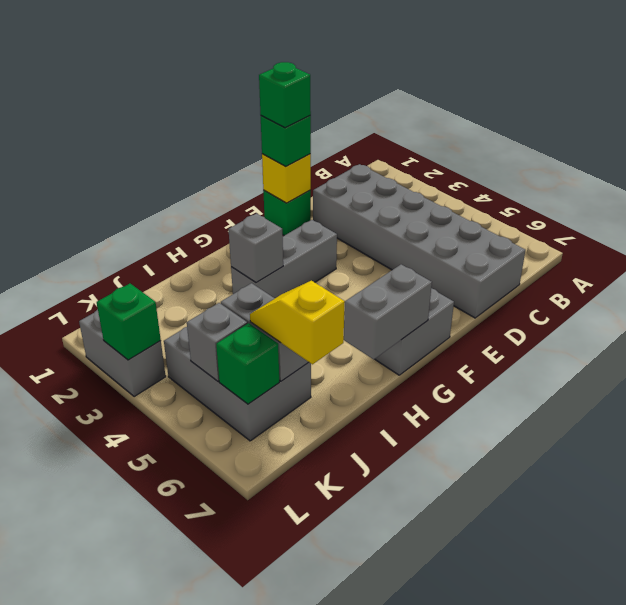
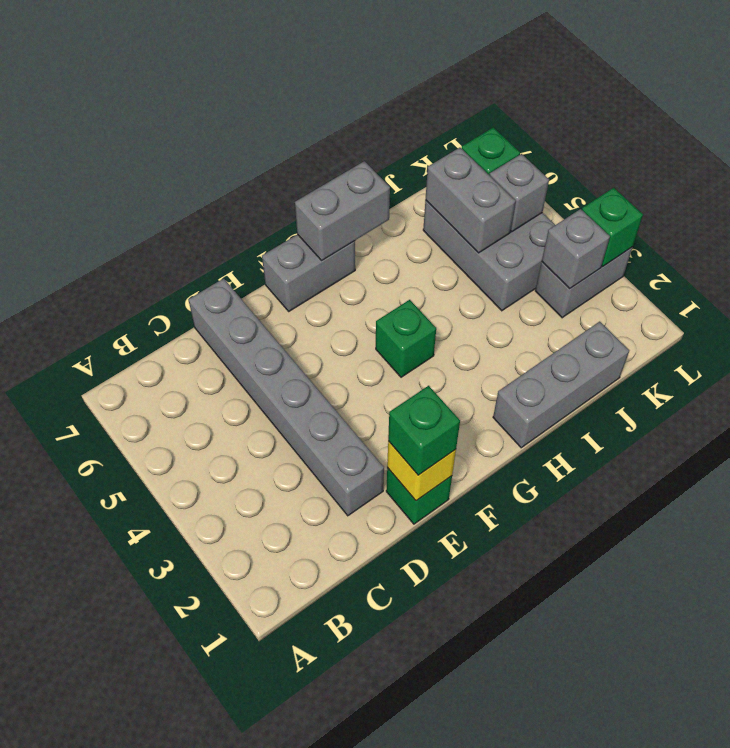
grey 2x6 brick [313,164,525,318] -> grey 1x6 brick [188,278,384,516]
green 1x1 brick [259,62,311,128] -> green 1x1 brick moved to [376,300,436,377]
grey 1x3 brick [231,220,337,298] -> grey 1x3 brick moved to [493,322,629,448]
grey 1x1 brick [229,213,283,283] -> grey 1x1 brick moved to [542,209,610,289]
yellow 1x2 slope [250,281,345,364] -> none
grey 1x2 brick [79,309,166,397] -> grey 1x2 brick turned to [535,247,633,318]

